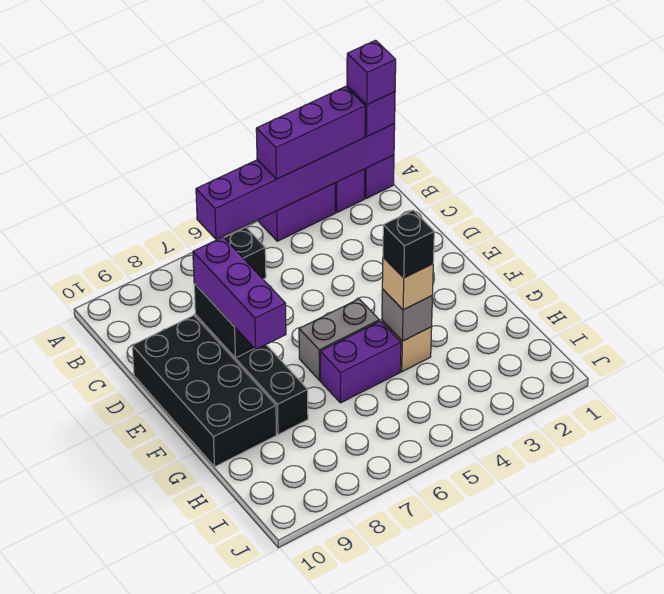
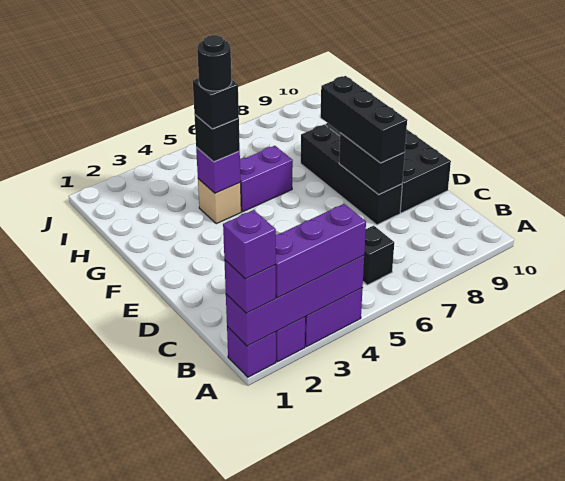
purple 1x6 brick [196,124,395,240] -> purple 1x4 brick [226,256,364,346]
purple 1x3 brick [193,237,286,349] -> black 1x3 brick [321,76,407,163]
grey 1x2 brick [299,299,379,380] -> none
grey 1x1 brick [382,289,432,341] -> purple 1x1 brick [196,147,241,193]
tan 1x1 brick [382,257,433,310] -> black 1x1 brick [195,115,240,162]
none -> black 1x1 round brick [197,35,232,91]

